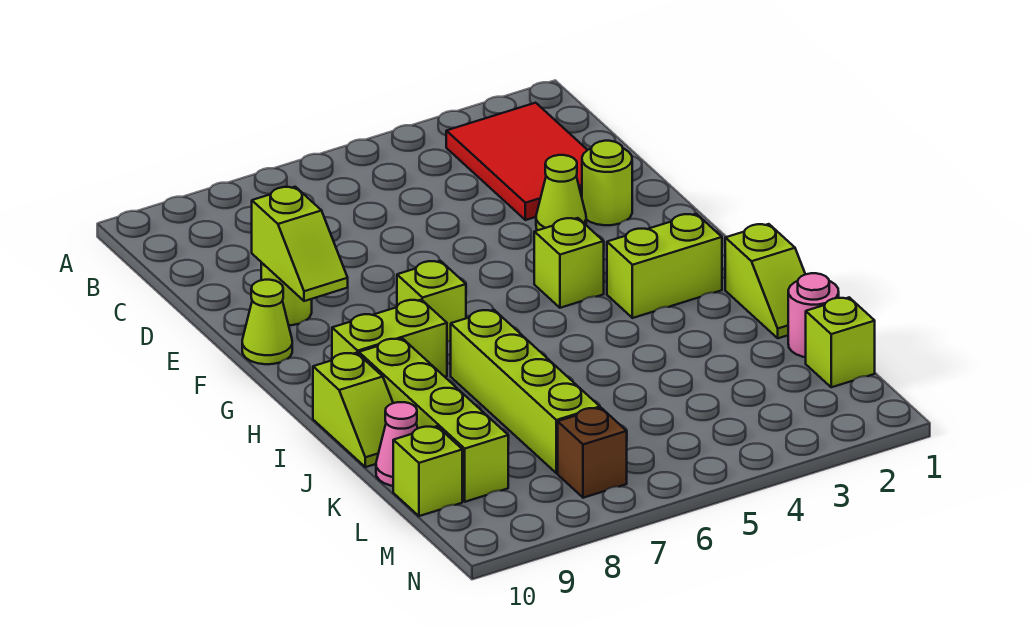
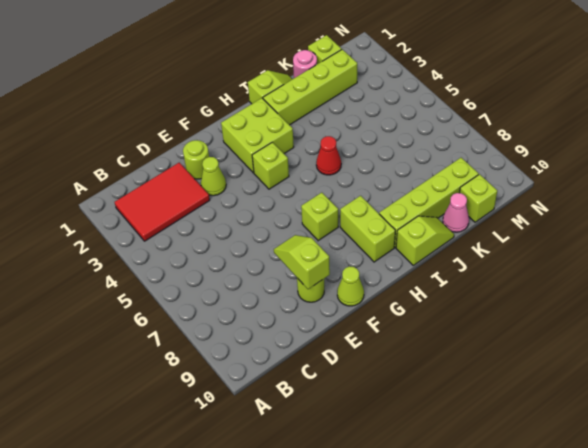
lime 1x2 slope [252,187,348,301] -> lime 1x2 slope turned to [274,235,330,289]
lime 1x2 brick [607,214,722,318] -> lime 2x2 brick [221,98,294,173]
none -> red 1x1 cone [316,136,341,175]
lime 1x4 brick [451,310,600,473] -> lime 1x4 brick moved to [263,49,357,125]
brown 1x1 brick [558,408,627,498] -> none

